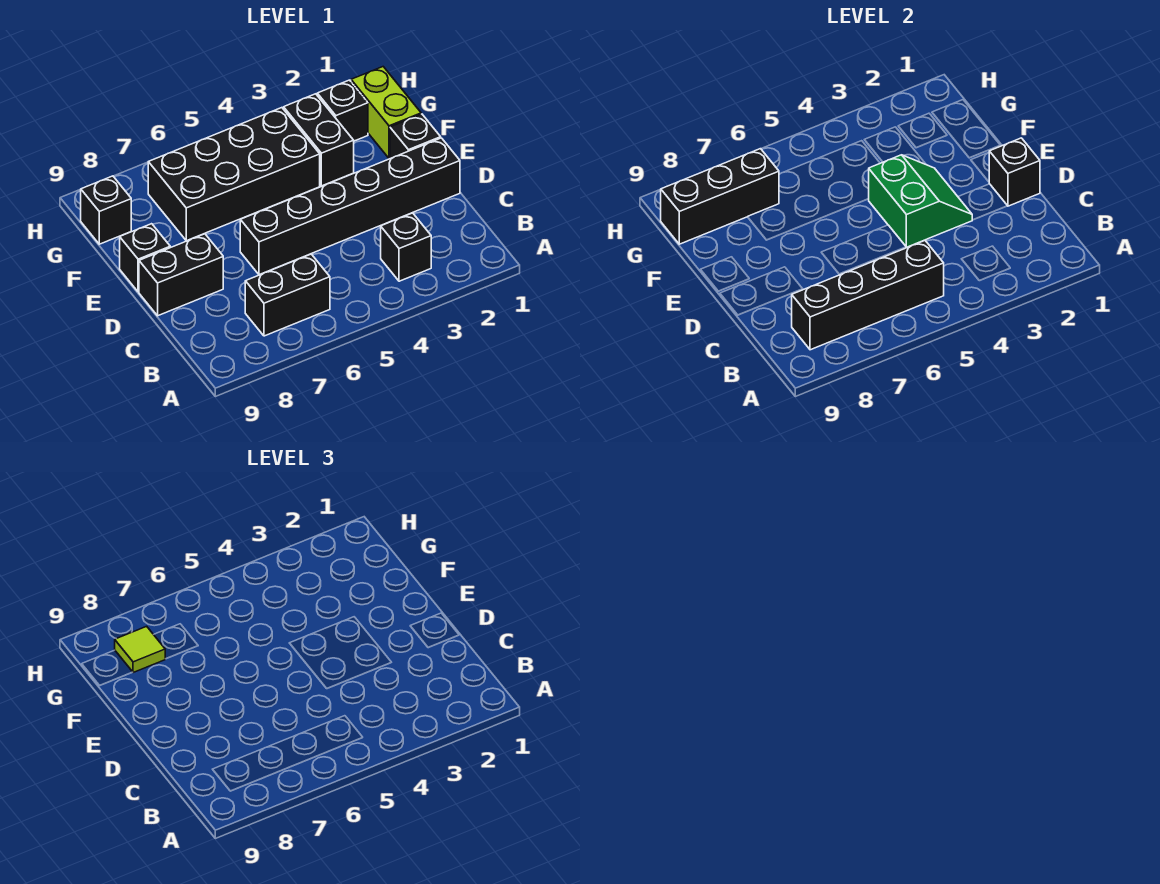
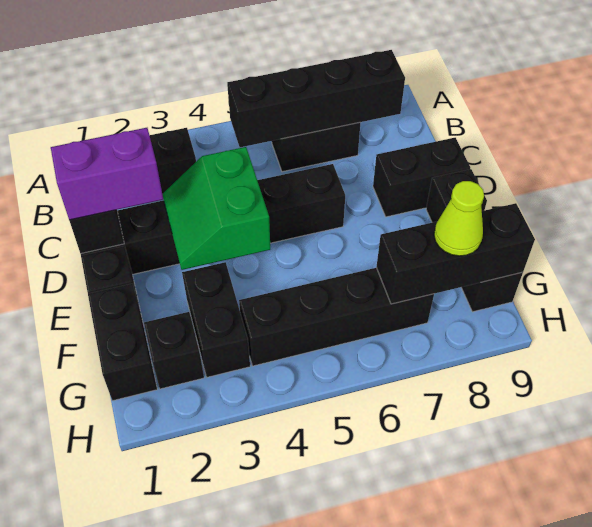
none -> purple 1x2 brick [51,128,163,220]
lime 1x2 brick [351,67,421,159] -> black 1x2 brick [88,283,157,401]
black 2x4 brick [148,108,320,241] -> black 1x4 brick [239,268,434,366]
lime 1x1 tile [115,626,165,673] -> lime 1x1 cone [434,181,484,256]

